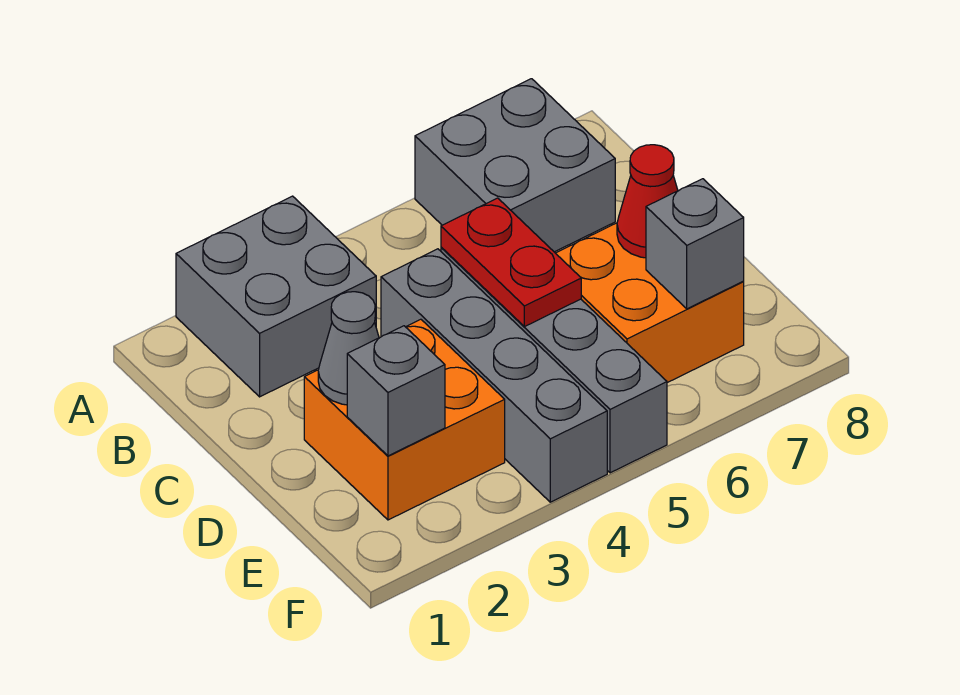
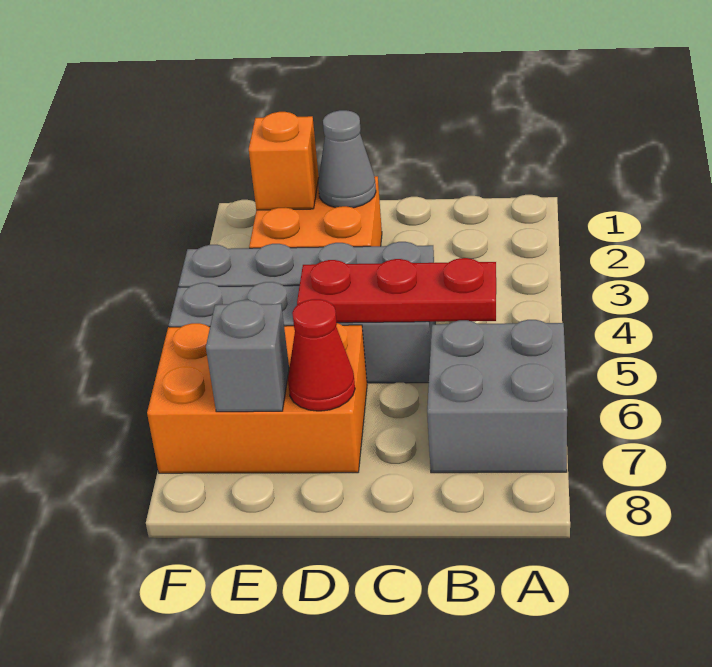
grey 2x2 brick [176,196,376,397] -> none
red 1x2 plate [441,198,581,327] -> red 1x3 plate [297,258,496,323]
orange 2x2 brick [556,223,744,383] -> orange 2x3 brick [147,323,367,473]
grey 1x1 brick [347,326,445,456] -> orange 1x1 brick [249,112,319,210]

